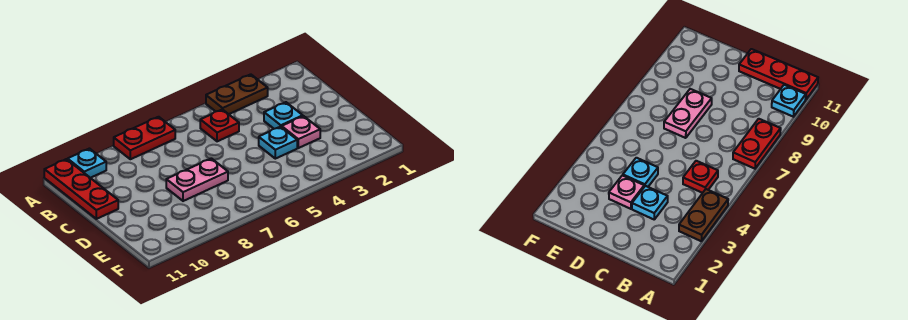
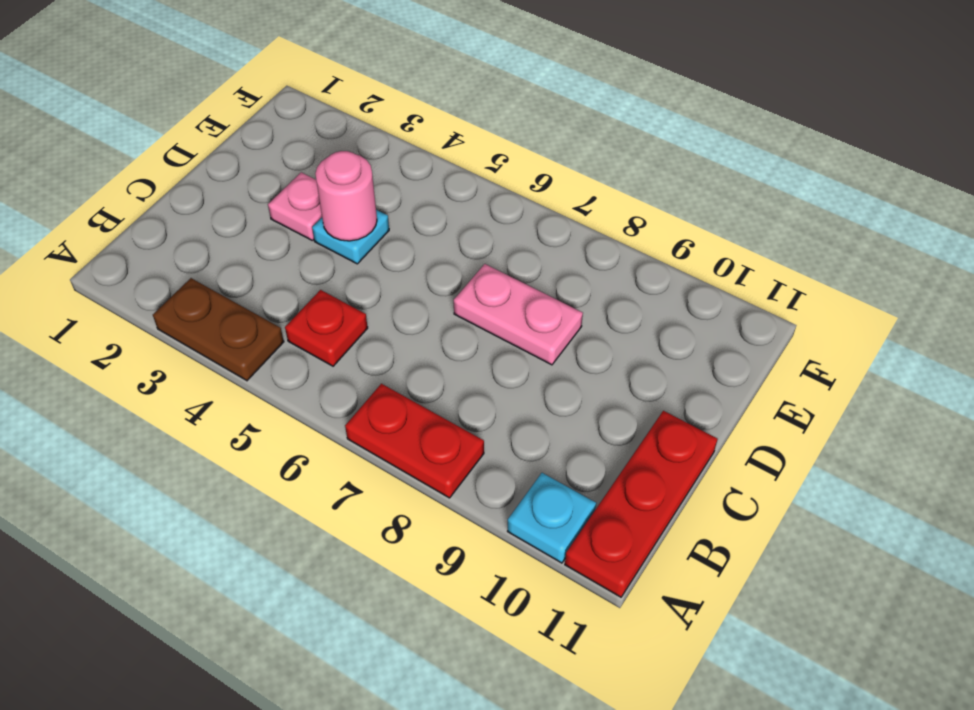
cyan 1x1 plate [264,102,303,129] -> none
none -> pink 1x1 round brick [315,151,377,241]

